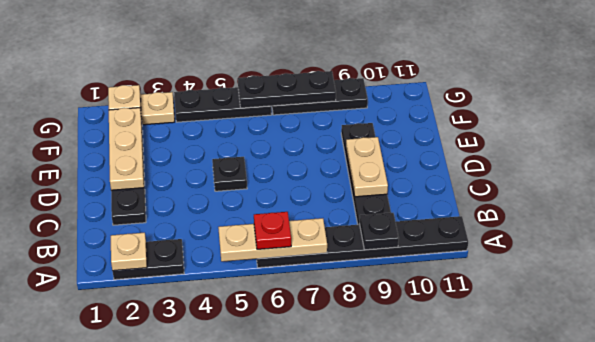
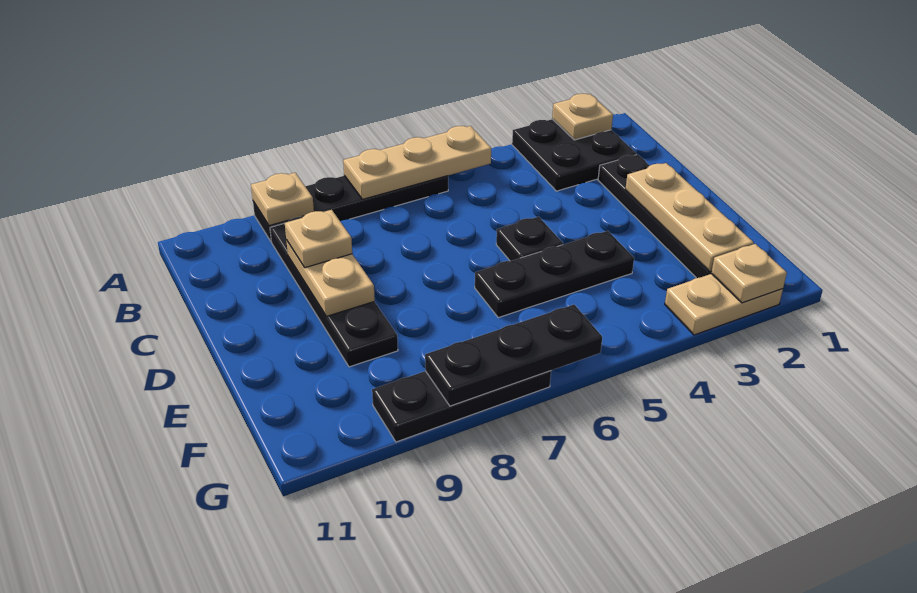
black 1x2 plate [113,239,184,280] -> black 2x2 plate [512,119,636,191]
black 1x6 plate [257,216,468,268] -> black 1x4 plate [253,176,448,241]
red 1x1 plate [254,212,291,249] -> none
black 1x1 plate [360,213,399,250] -> tan 1x1 plate [251,173,314,226]
none -> tan 1x1 plate [285,210,352,268]
black 1x3 plate [174,87,272,122] -> black 1x3 plate moved to [475,231,634,318]

